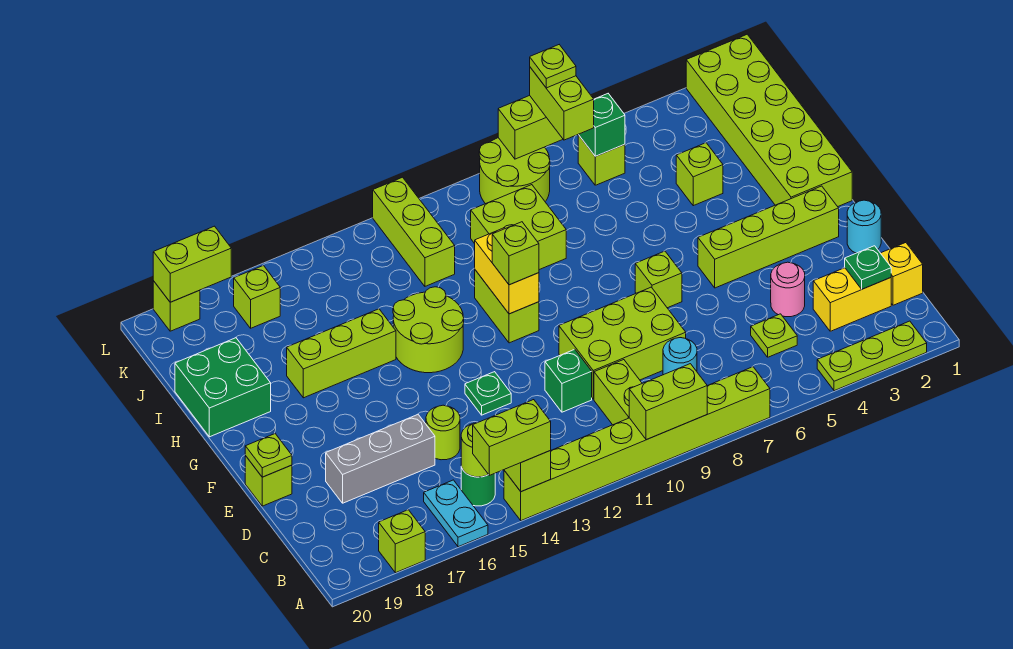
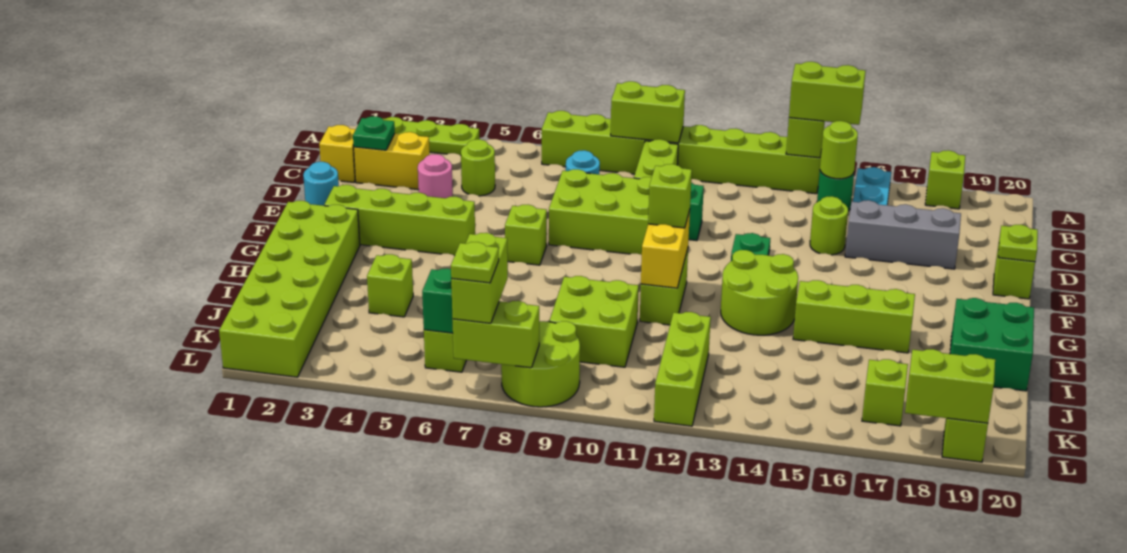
lime 1x1 plate [751,314,797,357] -> lime 1x1 round brick [461,139,495,196]

